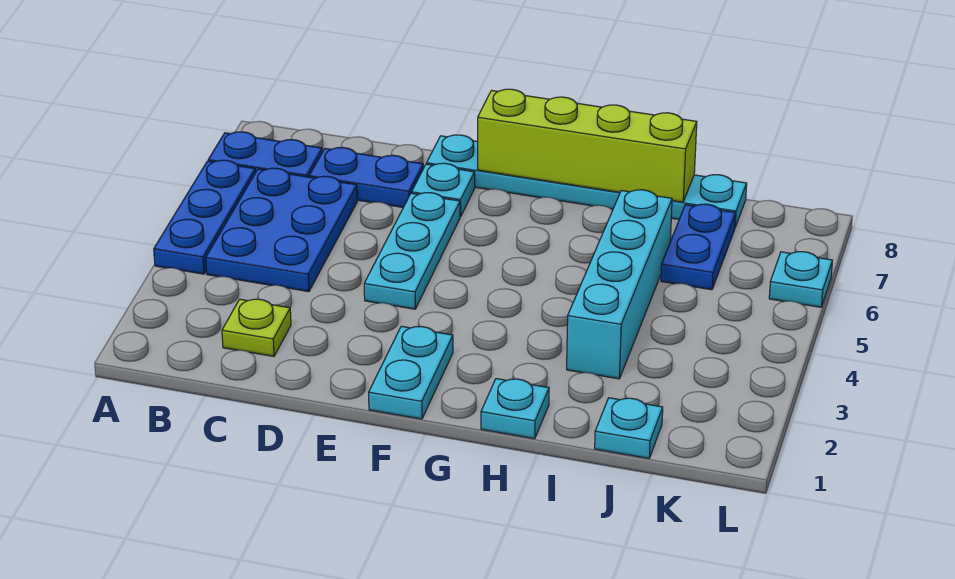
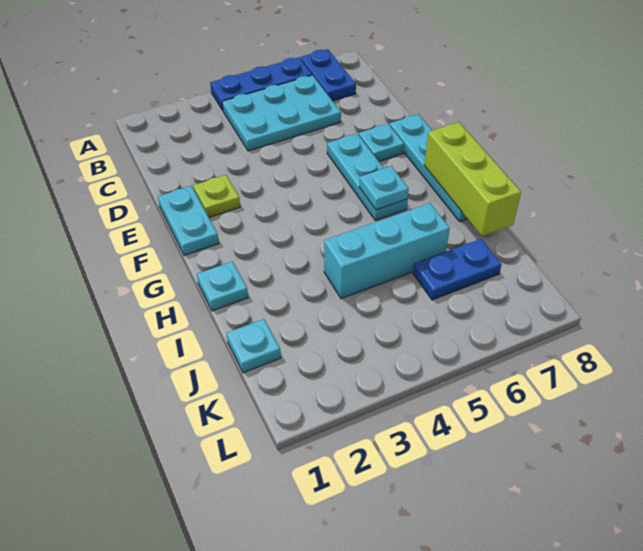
blue 2x3 plate [206,168,357,292] -> cyan 2x3 plate [222,75,341,151]
lime 1x1 plate [222,299,291,356] -> lime 1x1 plate moved to [193,175,240,217]
blue 1x2 plate [309,147,423,207] -> none
cyan 1x3 plate [364,193,460,309] -> cyan 1x3 plate turned to [327,134,408,220]
cyan 1x6 plate [427,135,747,227] -> cyan 1x4 plate [390,114,467,221]
cyan 1x2 plate [369,326,453,419] -> cyan 1x2 plate turned to [158,186,219,255]
lime 1x4 brick [478,89,697,202] -> lime 1x3 brick [424,122,521,236]
cyan 1x4 brick [567,190,672,379] -> cyan 1x3 brick [324,203,450,298]
cyan 1x1 plate [769,252,833,307] -> cyan 1x1 plate moved to [359,166,409,210]

